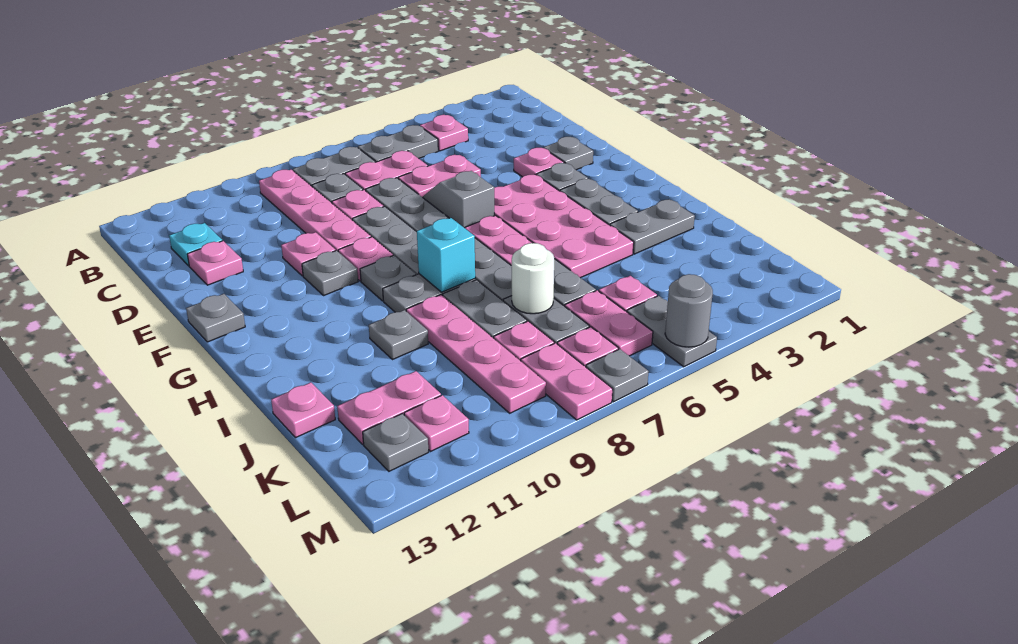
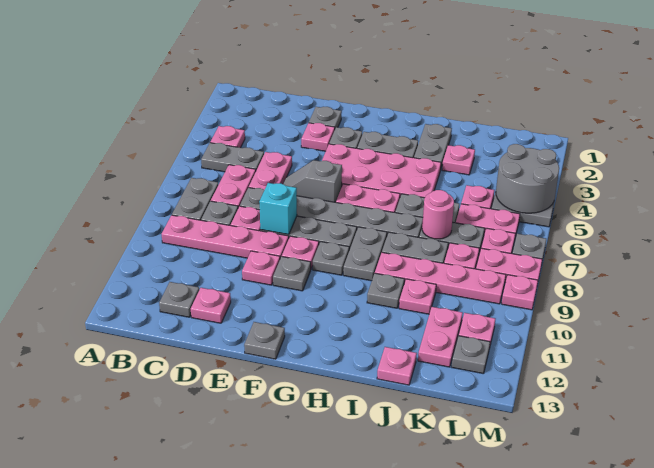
grey 1x2 plate [358,125,438,162] -> grey 1x2 plate turned to [201,143,264,172]
cyan 1x1 plate [169,223,222,266] -> grey 1x1 plate [159,282,199,317]
cyan 1x1 brick [417,218,475,292] -> cyan 1x1 brick moved to [259,183,297,235]
none -> pink 1x1 plate [442,145,475,175]
white 1x1 round brick [511,243,554,314] -> pink 1x1 round brick [422,190,454,239]
none -> pink 1x1 plate [399,279,436,314]
grey 1x1 round brick [665,274,713,347] -> grey 2x2 round brick [496,144,559,213]
none -> pink 1x1 plate [502,275,538,310]

